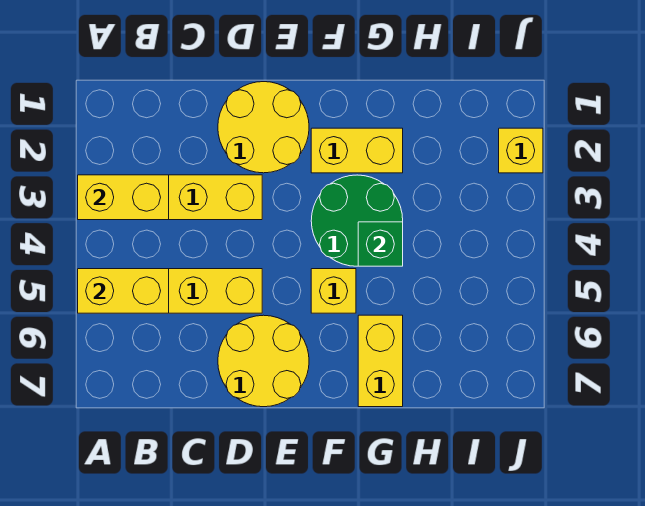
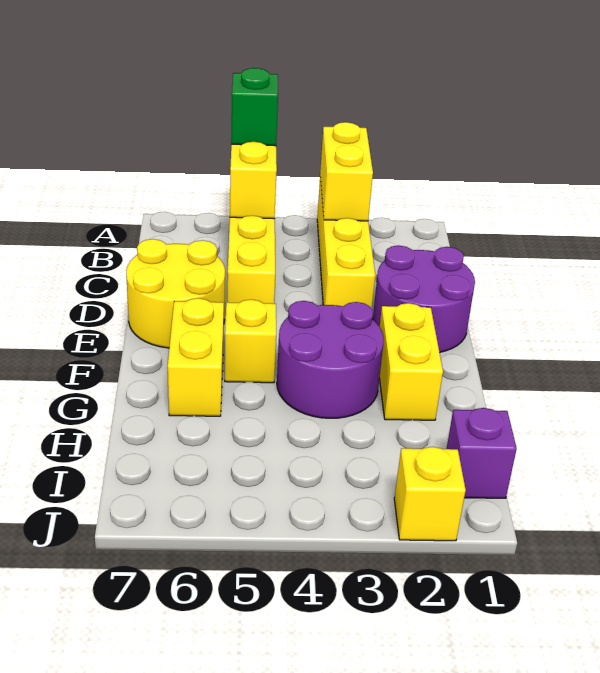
yellow 2x2 round brick [218,82,309,173] -> purple 2x2 round brick [373,245,475,352]
green 2x2 round brick [311,175,403,266] -> purple 2x2 round brick [277,301,384,418]
green 1x1 brick [358,222,403,266] -> green 1x1 brick moved to [231,68,278,146]
yellow 1x2 brick [358,315,403,407] -> yellow 1x2 brick turned to [168,298,224,416]
none -> purple 1x1 brick [447,408,517,498]

